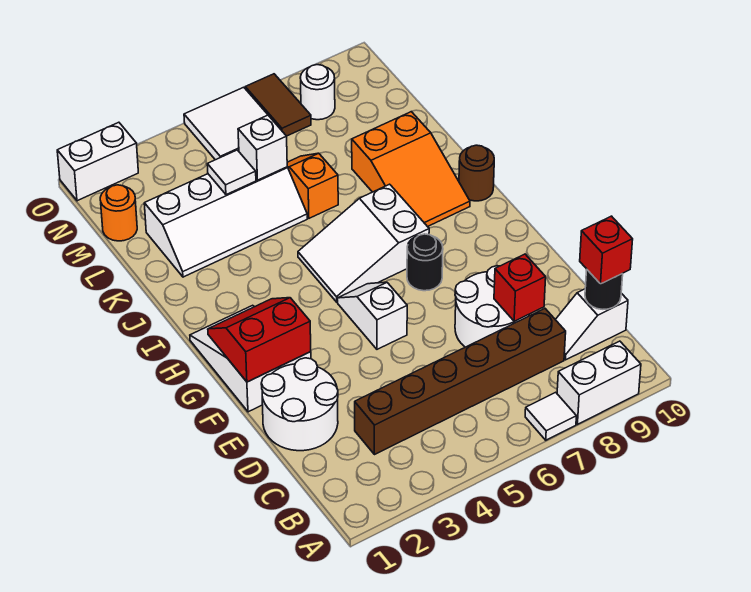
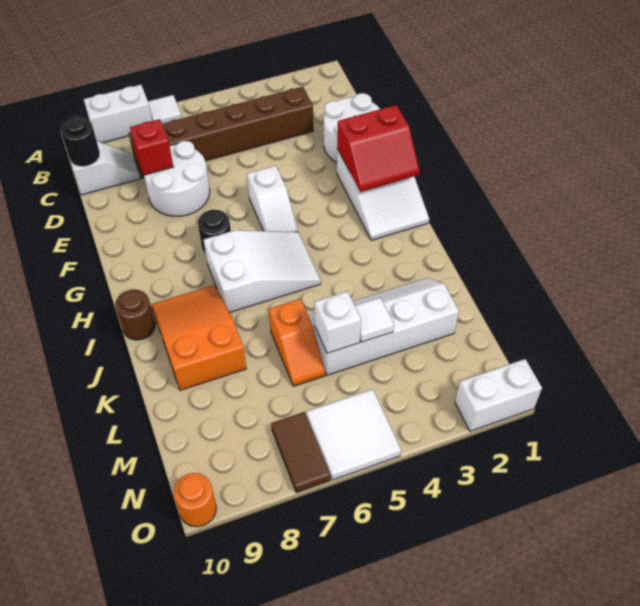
red 1x1 brick [580,216,633,284] -> none
orange 1x1 round brick [100,185,137,241] -> orange 1x1 round brick moved to [174,473,216,527]
white 1x1 round brick [300,65,335,120] -> none

